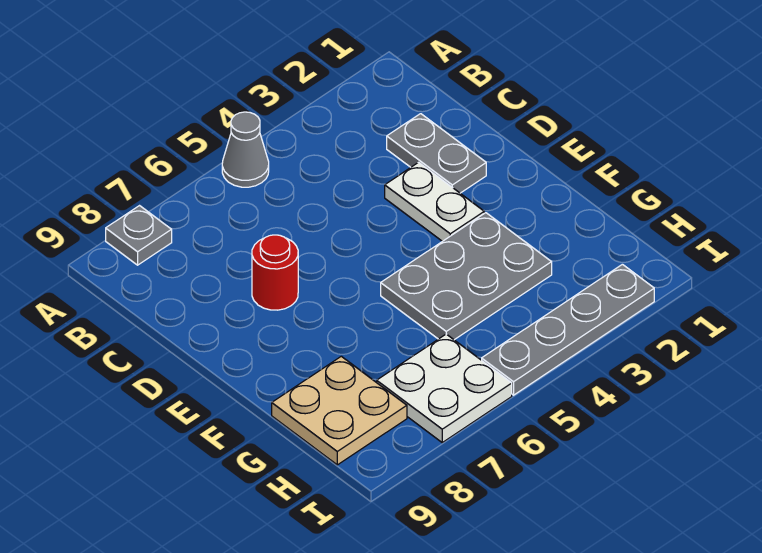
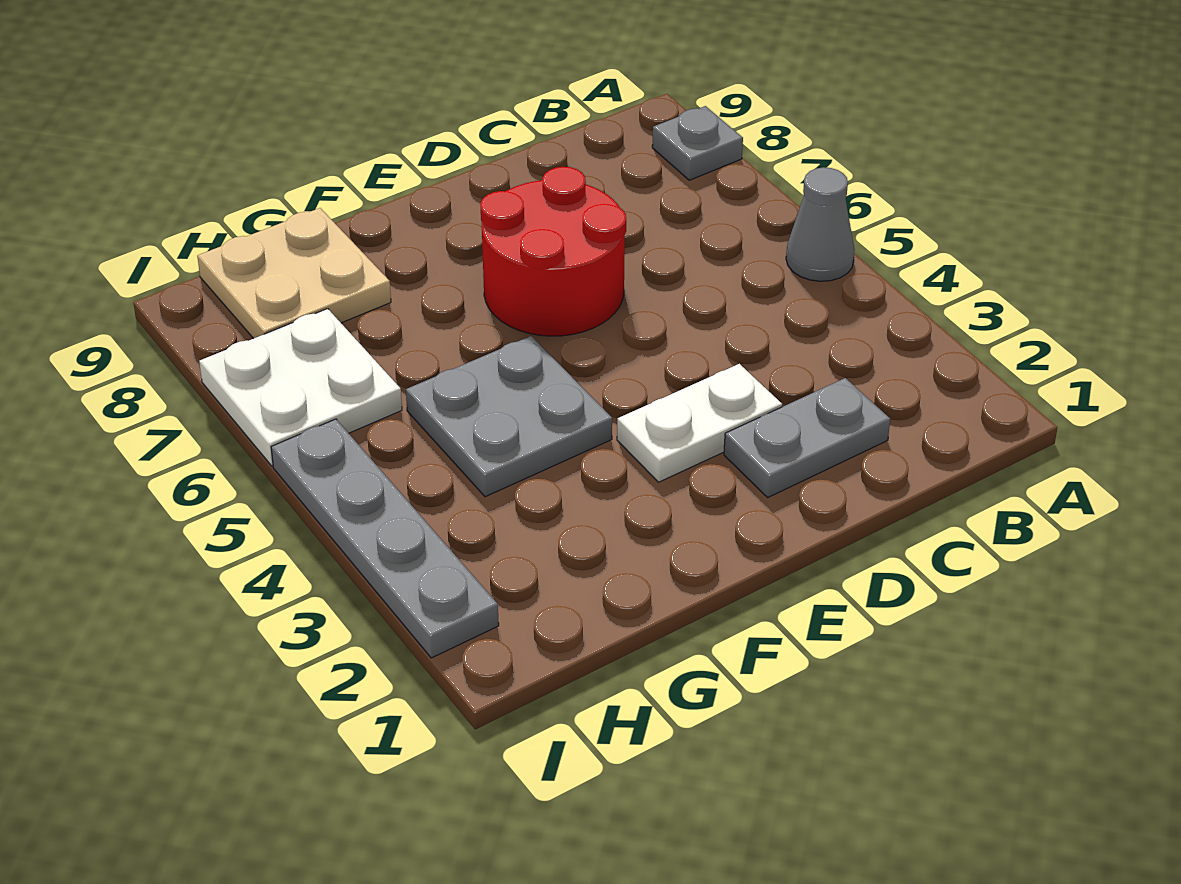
red 1x1 round brick [252,235,298,310] -> red 2x2 round brick [480,167,626,336]
grey 2x3 plate [381,213,552,340] -> grey 2x2 plate [406,336,612,497]

